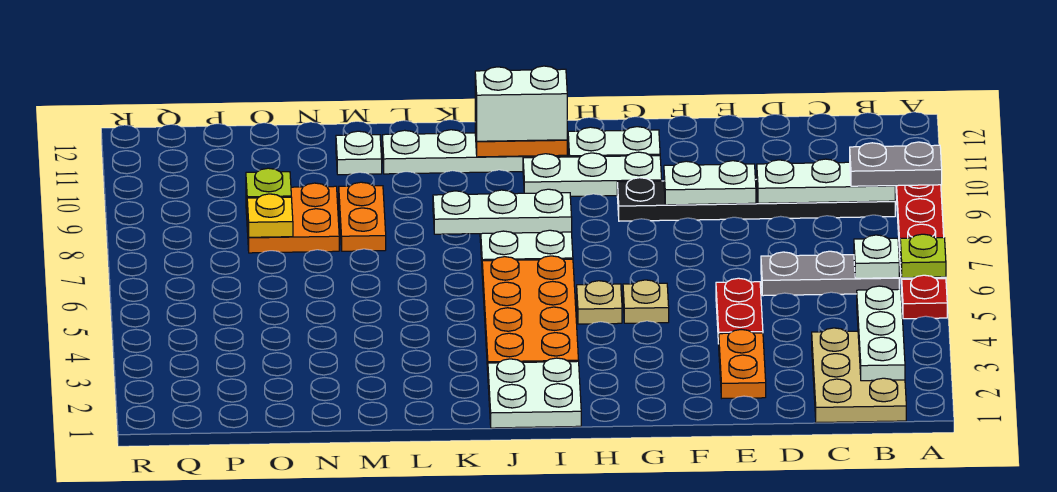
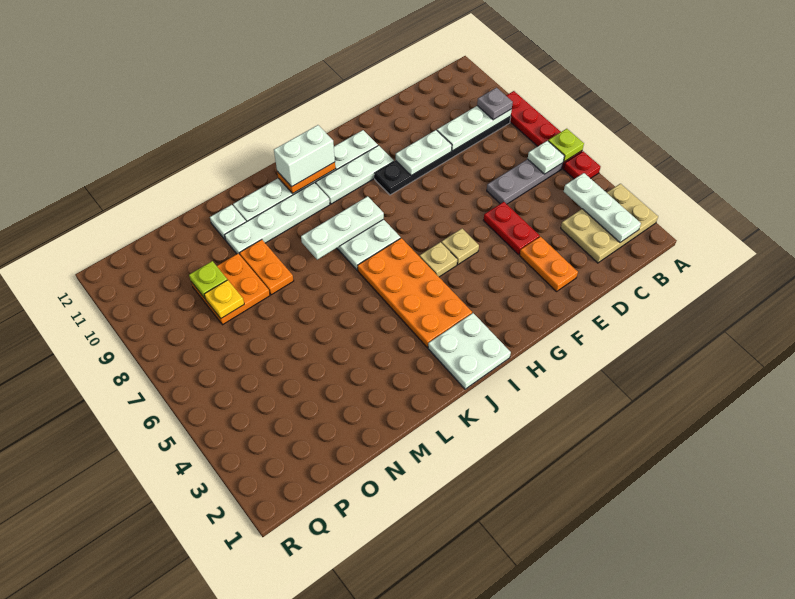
grey 1x2 plate [850,142,942,186] -> grey 1x1 plate [477,88,513,120]
tan 2x3 plate [812,328,906,423] -> tan 2x3 plate turned to [561,184,658,263]
none -> white 1x4 plate [225,183,330,255]

